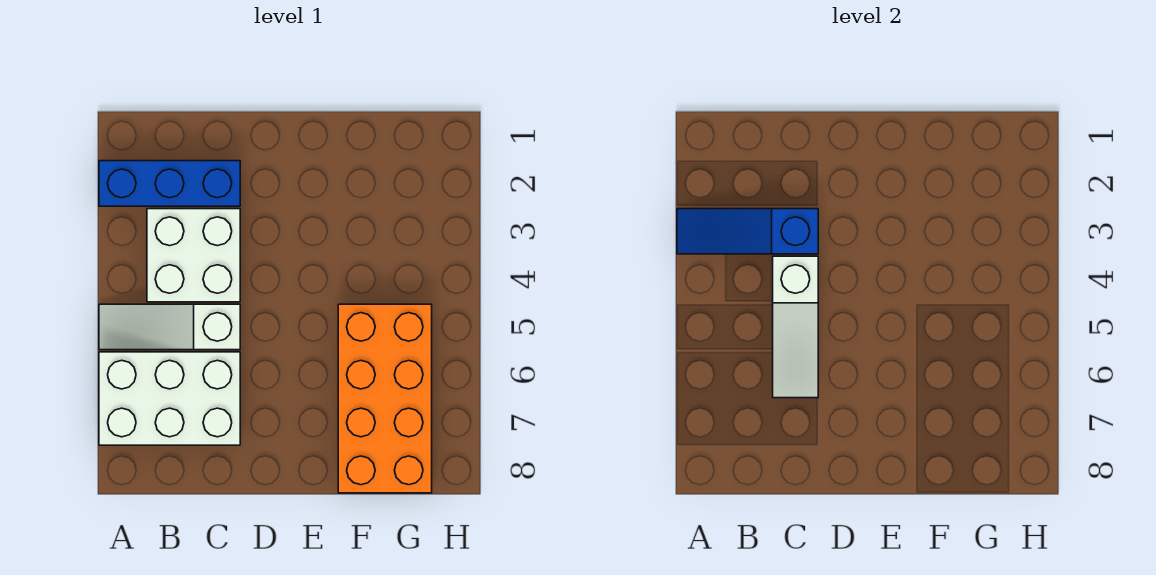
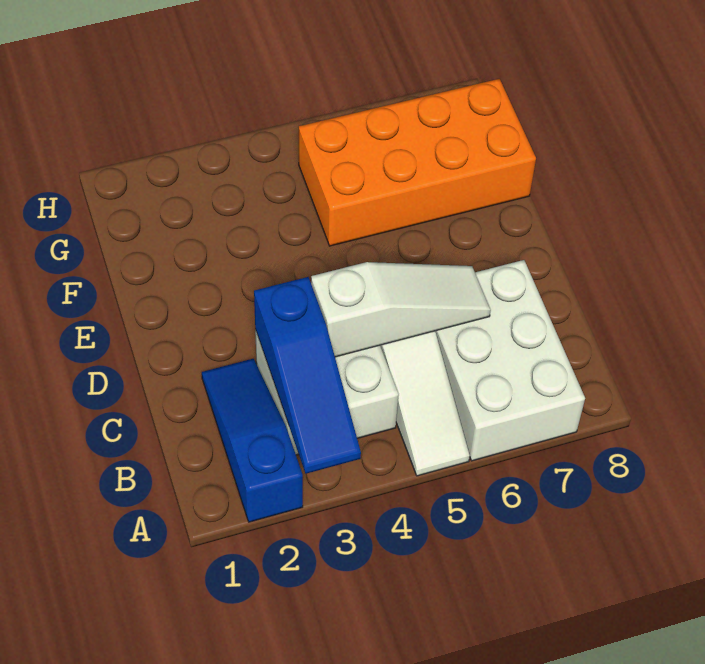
blue 1x3 brick [99,161,240,206] -> blue 1x3 slope [202,359,303,522]

